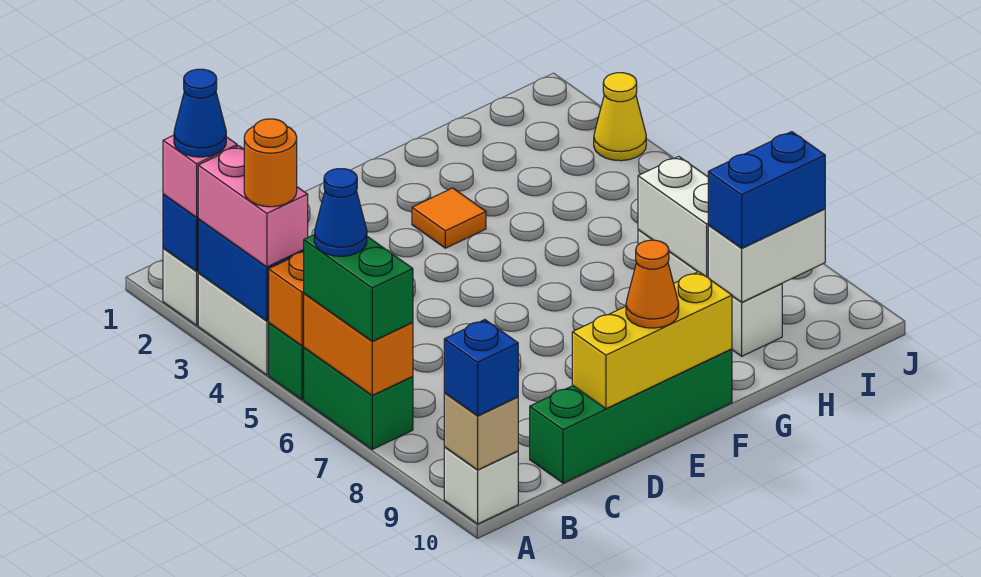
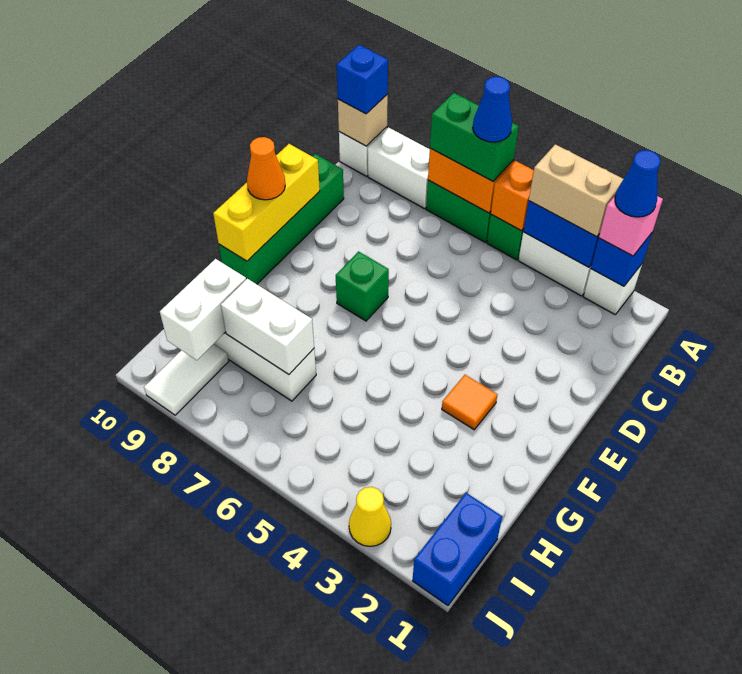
pink 1x2 brick [198,146,308,267] -> tan 1x2 brick [529,144,623,237]
orange 1x1 round brick [244,119,297,207] -> none
none -> white 1x2 brick [368,127,430,209]
none -> green 1x1 brick [336,251,389,321]
blue 1x2 brick [708,132,825,248] -> blue 1x2 brick moved to [413,493,502,605]
none -> white 1x2 tile [144,344,228,415]

